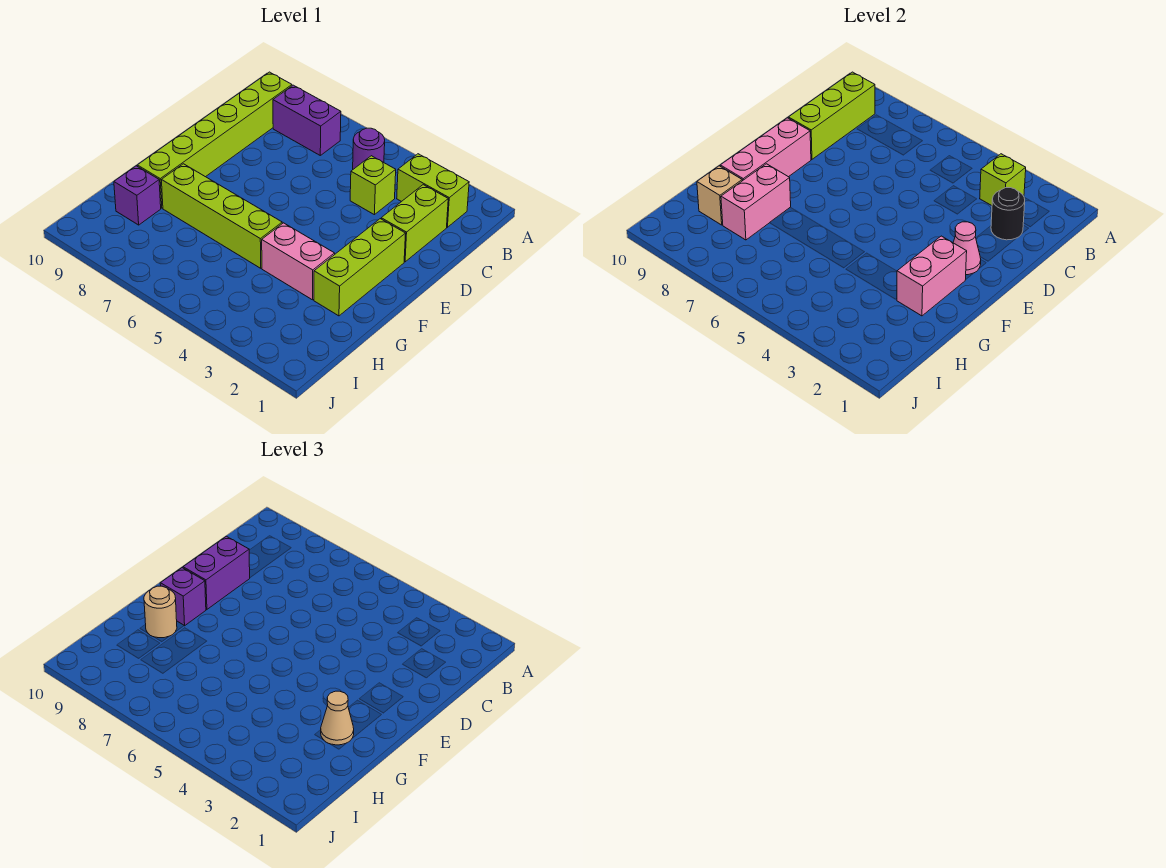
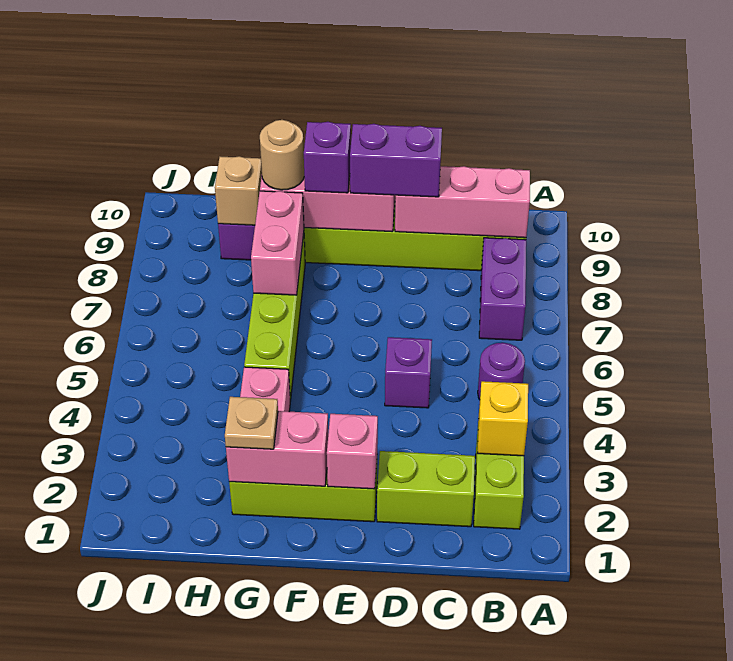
lime 1x1 brick [980,154,1026,206] -> yellow 1x1 brick [477,381,528,456]
lime 1x3 brick [788,72,875,159] -> pink 1x3 brick [395,166,530,238]
black 1x1 round brick [991,188,1025,240] -> none
lime 1x1 brick [350,156,396,215] -> none
none -> purple 1x1 brick [385,337,432,408]
pink 1x1 cone [953,222,981,275] -> pink 1x1 brick [327,414,378,489]
tan 1x1 cone [321,691,354,745] -> tan 1x1 plate [225,397,278,449]
pink 1x2 brick [721,164,791,240] -> pink 1x2 brick turned to [251,191,304,295]

